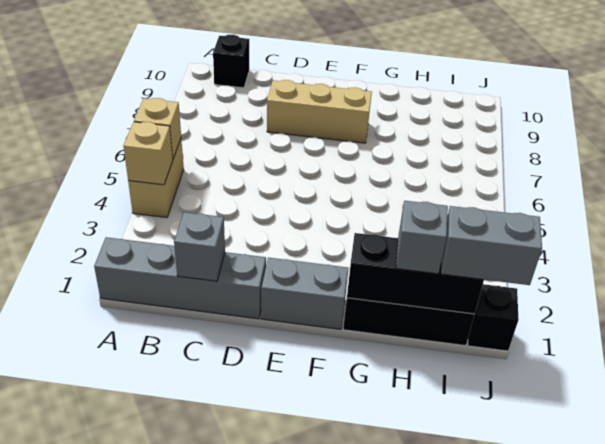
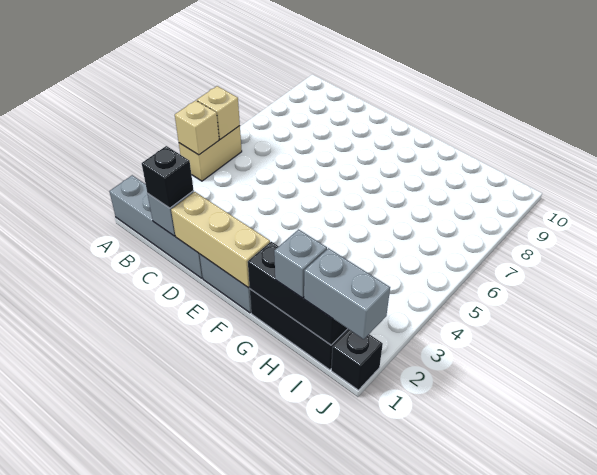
black 1x1 brick [213,35,249,88] -> black 1x1 brick moved to [142,146,194,208]
tan 1x3 brick [267,80,372,143] -> tan 1x3 brick moved to [171,192,270,288]

